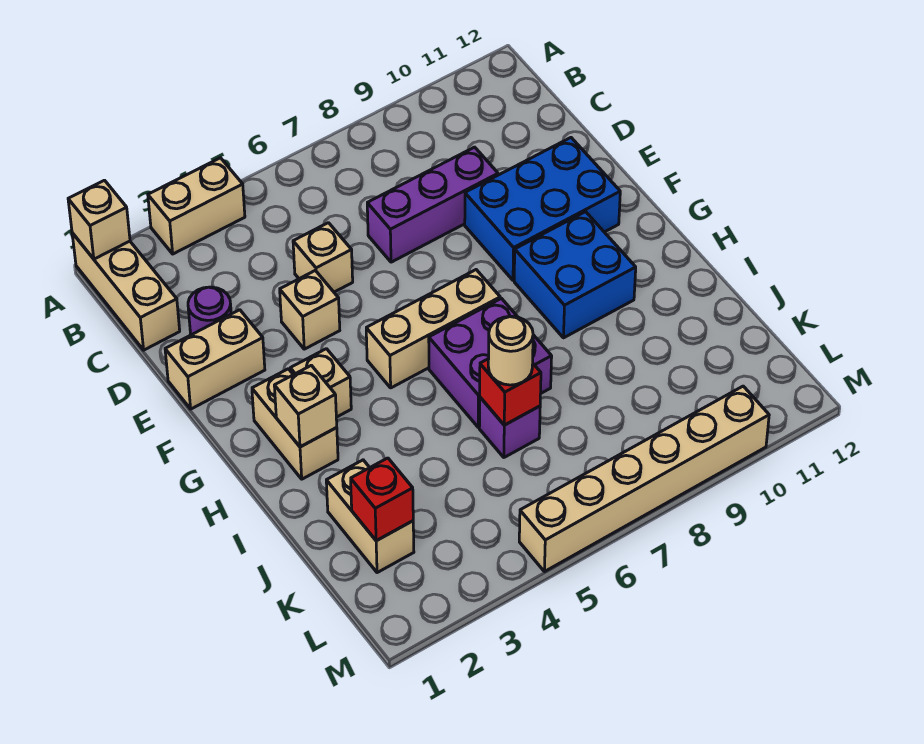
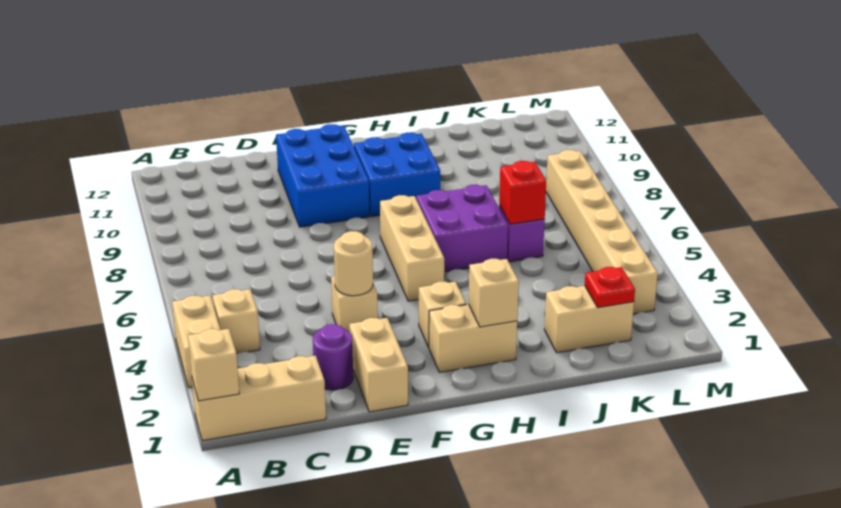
tan 1x1 brick [293,223,353,292] -> tan 1x1 brick moved to [212,289,260,354]
purple 1x3 brick [367,147,498,262] -> none
tan 1x1 round brick [488,316,533,385] -> tan 1x1 round brick moved to [334,231,373,296]
red 1x1 brick [351,458,413,541] -> red 1x1 plate [585,267,635,308]
tan 1x6 brick [519,386,769,572] -> tan 1x6 brick moved to [546,150,658,314]

